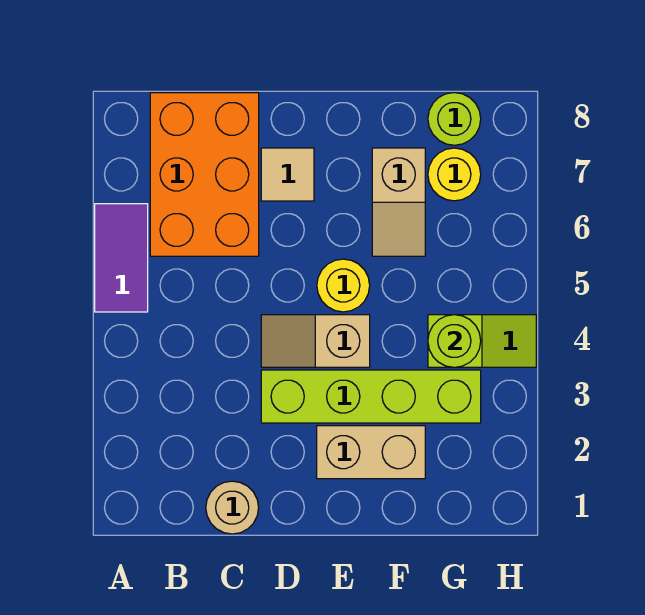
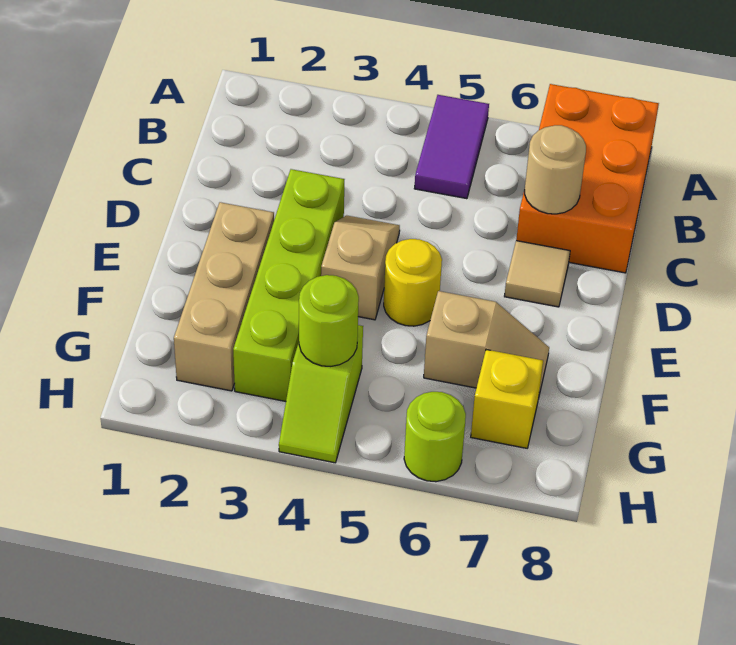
purple 1x2 tile [95,204,148,312] -> purple 1x2 tile turned to [414,95,489,199]
orange 2x3 brick [150,93,259,256] -> orange 2x3 brick turned to [516,84,659,273]
tan 1x1 round brick [206,481,259,534] -> tan 1x1 round brick moved to [525,125,586,214]
tan 1x2 brick [317,426,425,479] -> tan 1x3 brick [174,202,274,391]
tan 1x2 slope [372,148,425,256] -> tan 1x2 slope turned to [424,291,549,399]
yellow 1x1 round brick [428,148,481,201] -> yellow 1x1 brick [471,350,543,448]
lime 1x1 round brick [428,93,481,145] -> lime 1x1 round brick moved to [404,392,466,482]

